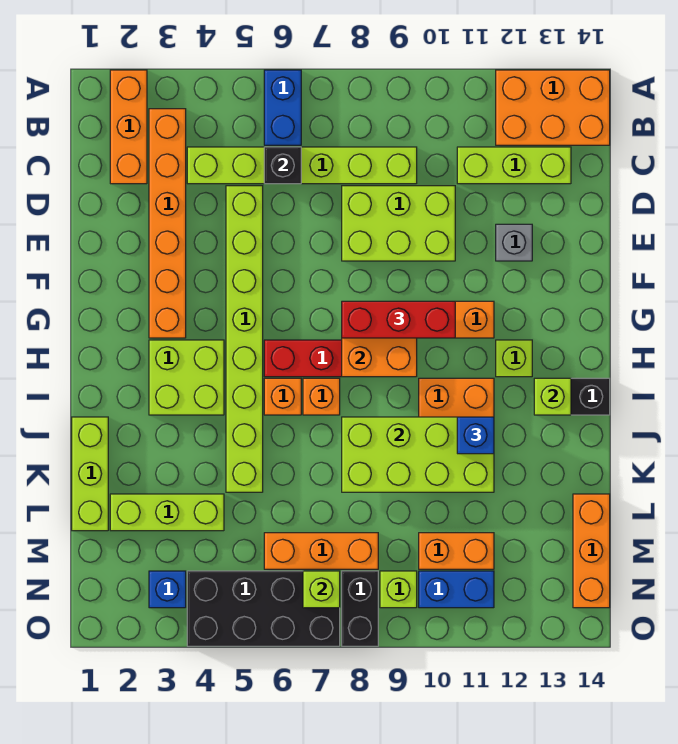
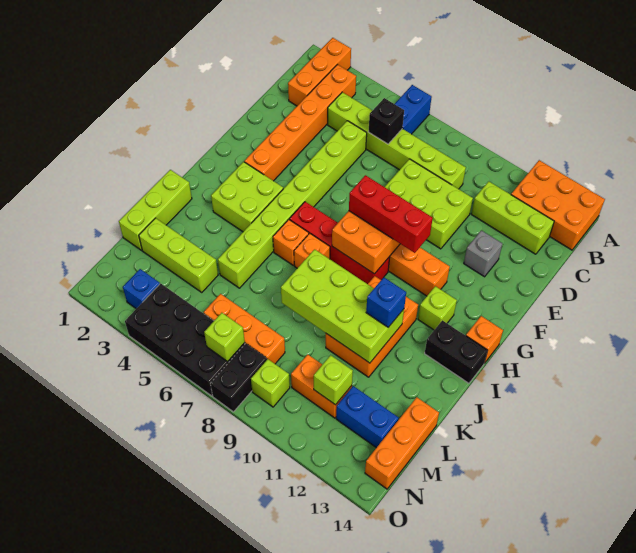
none -> orange 1x1 brick [466,316,503,363]
lime 1x1 brick [534,378,571,415] -> lime 1x1 brick moved to [314,355,353,405]
blue 1x2 brick [419,571,494,608] -> blue 1x2 brick moved to [336,386,399,448]

